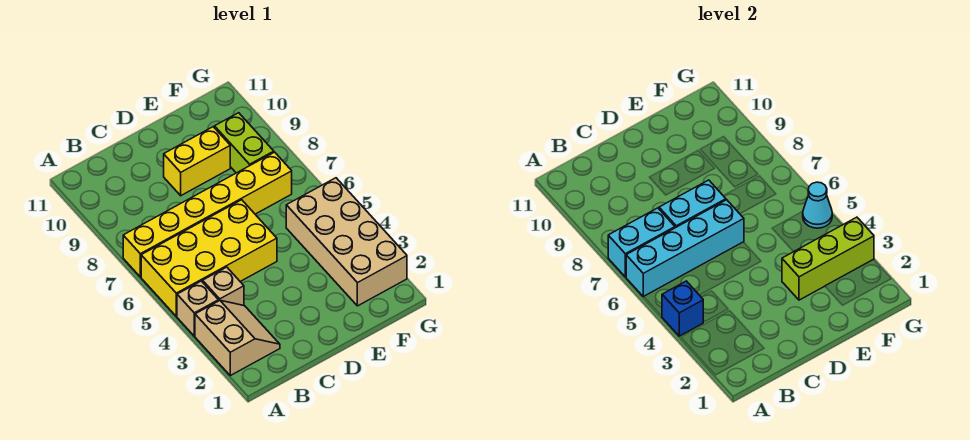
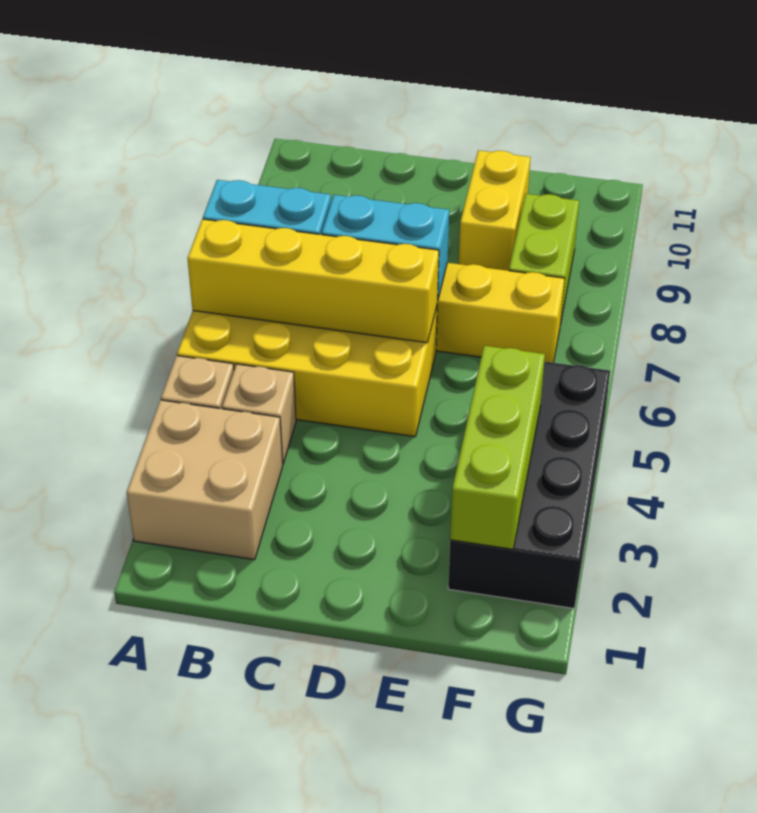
tan 2x2 slope [195,300,280,376] -> tan 2x2 brick [127,400,283,560]
blue 1x1 brick [662,281,703,336] -> none
cyan 1x4 brick [626,200,744,297] -> yellow 1x4 brick [187,219,439,343]
yellow 1x2 brick [164,127,230,196] -> yellow 1x2 brick turned to [459,150,531,271]
lime 1x3 brick [782,217,874,300] -> lime 1x3 brick turned to [450,346,545,549]
tan 2x4 brick [286,178,407,306] -> black 2x4 brick [448,362,610,608]
cyan 1x1 cone [803,182,832,228] -> none

